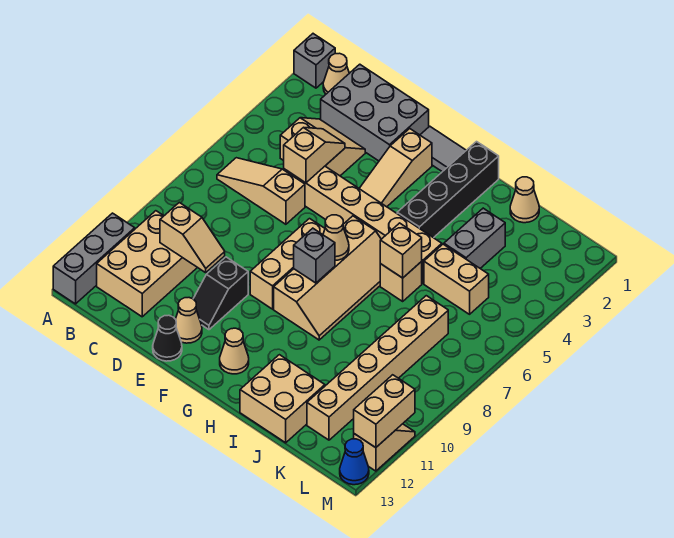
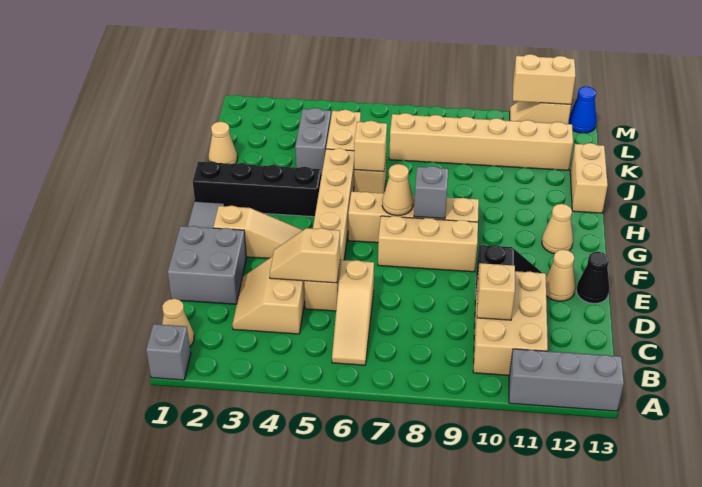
tan 2x3 brick [97,211,197,317] -> tan 2x3 brick turned to [473,271,548,375]
grey 2x3 brick [321,64,429,161] -> grey 2x2 brick [168,226,246,304]
tan 2x2 brick [240,355,325,443] -> tan 1x2 brick [570,143,608,213]
grey 1x2 brick [444,208,505,268] -> grey 1x2 brick turned to [295,108,331,175]

